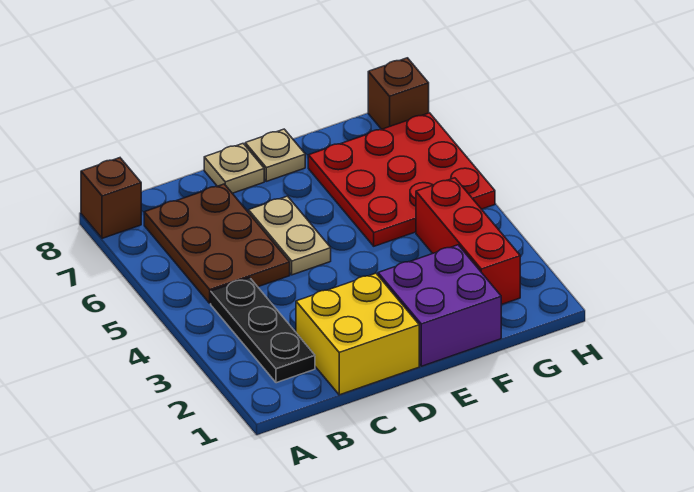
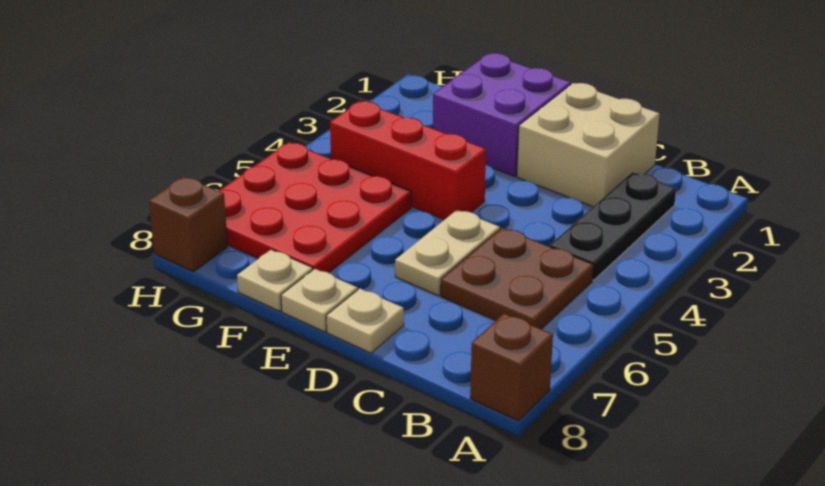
brown 2x3 plate [144,184,290,303] -> brown 2x2 plate [441,228,593,329]
yellow 2x2 brick [296,273,419,395] -> tan 2x2 brick [517,83,659,207]
none -> tan 1x1 plate [237,249,313,311]
red 1x3 brick [416,178,520,305] -> red 1x3 brick turned to [330,101,486,220]

